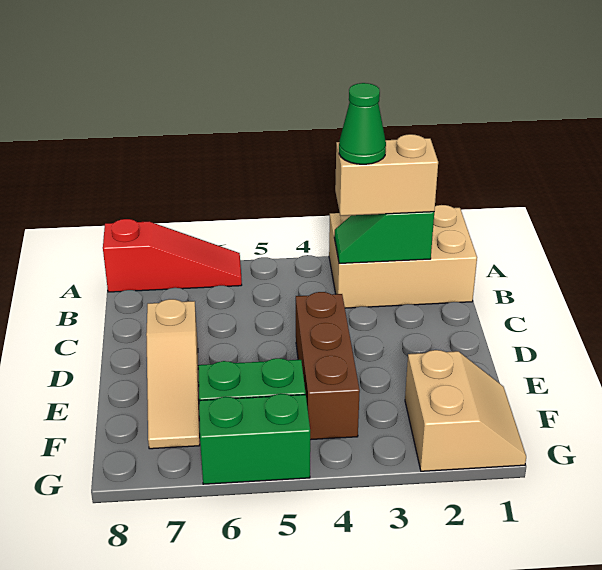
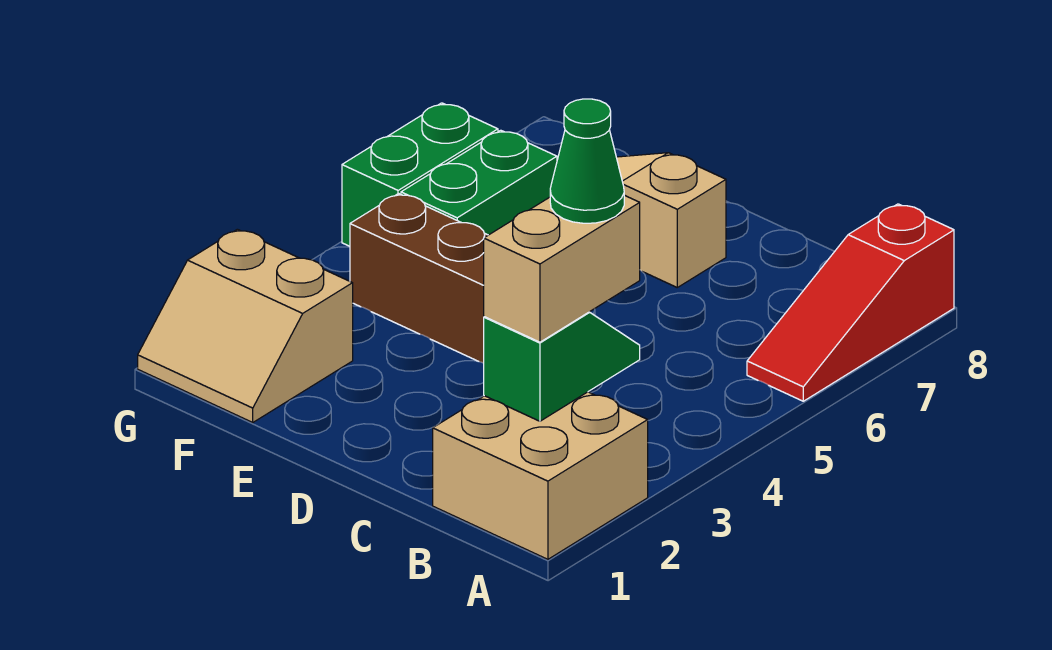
tan 2x3 brick [329,205,477,308] -> tan 2x2 brick [433,392,648,559]

